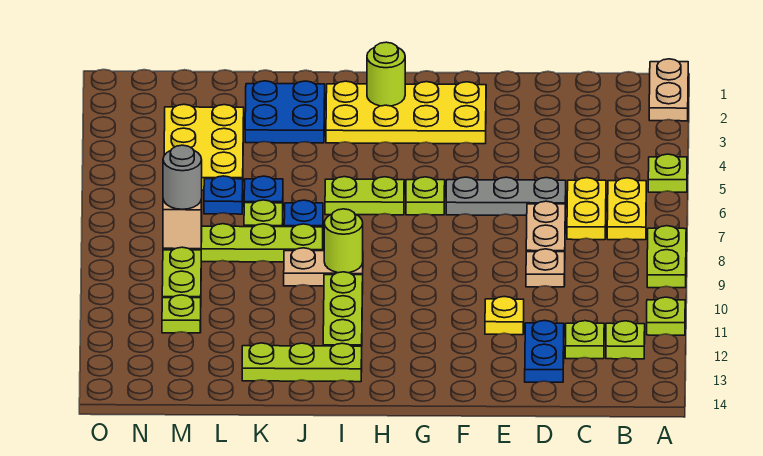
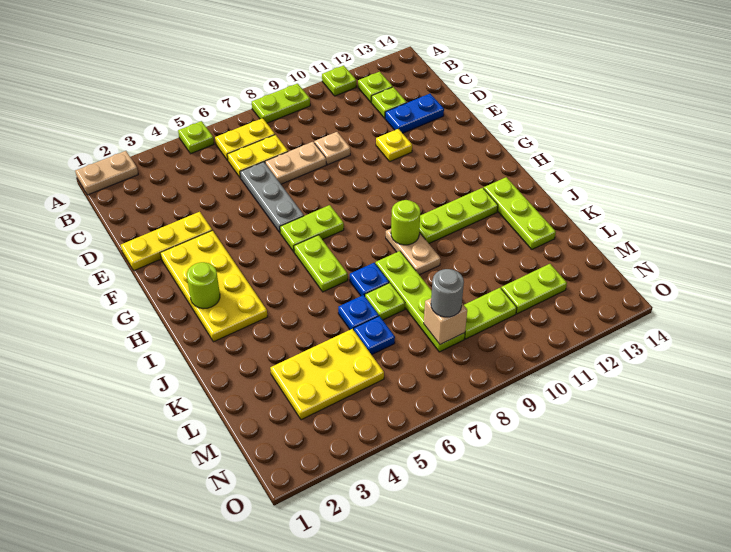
none -> yellow 1x3 plate [121,212,212,270]
lime 1x1 plate [406,177,445,215] -> lime 1x2 plate [280,205,344,252]
blue 2x2 plate [245,81,325,143] -> none
lime 1x1 plate [162,295,201,333] -> lime 1x2 plate [501,264,567,314]

